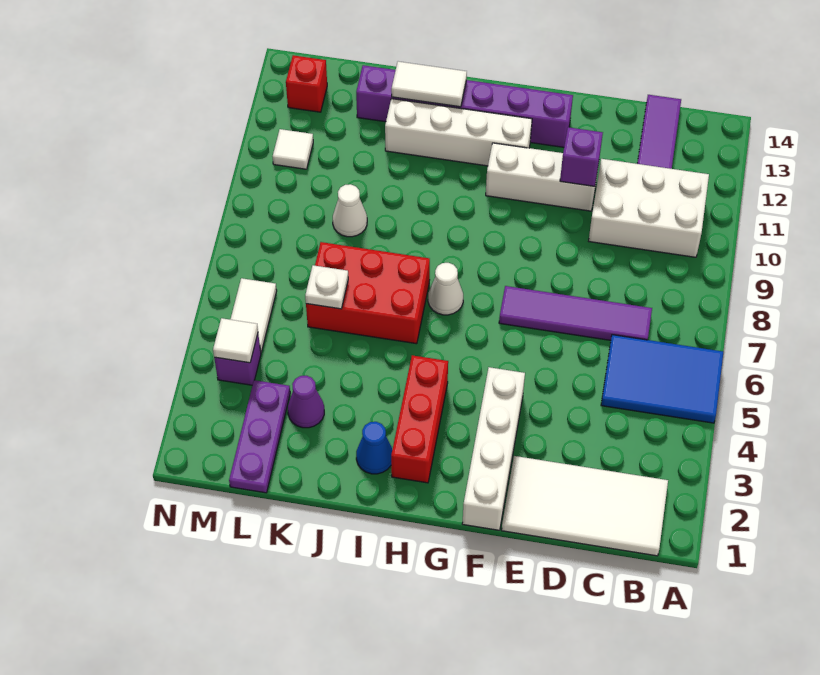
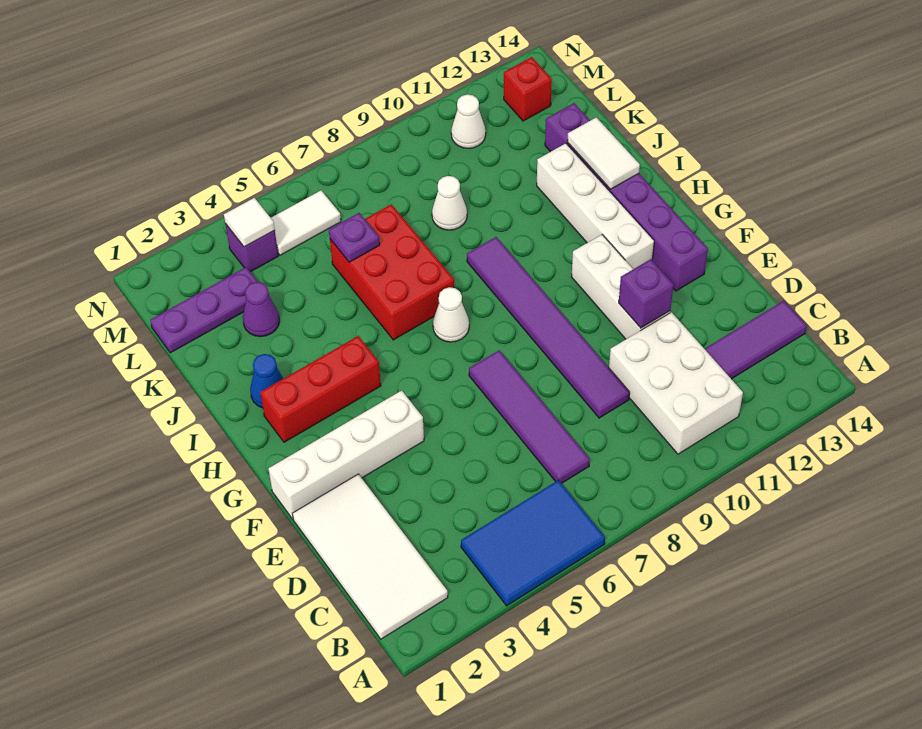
blue 2x3 tile [601,335,723,423] -> blue 2x3 tile turned to [461,480,605,606]
none -> purple 1x6 tile [467,237,630,418]
white 1x1 plate [305,265,348,309] -> purple 1x1 plate [329,213,380,262]
white 1x1 tile [273,129,313,169] -> white 1x1 cone [451,94,486,148]

